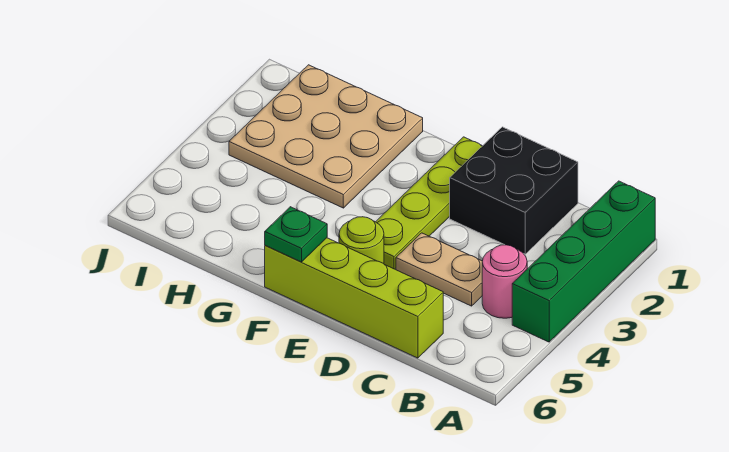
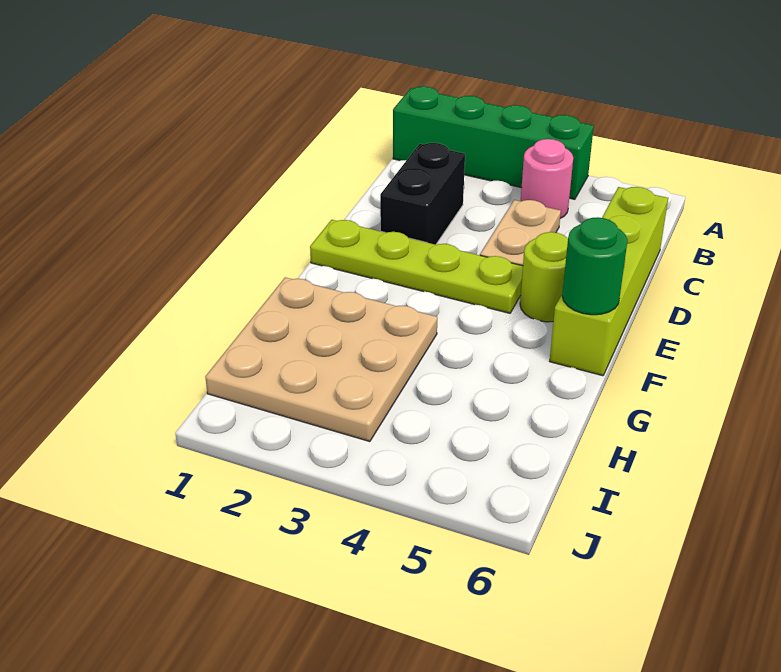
black 2x2 brick [450,127,578,254] -> black 1x2 brick [380,143,465,245]
green 1x1 plate [265,207,327,262] -> green 1x1 round brick [562,217,628,315]

